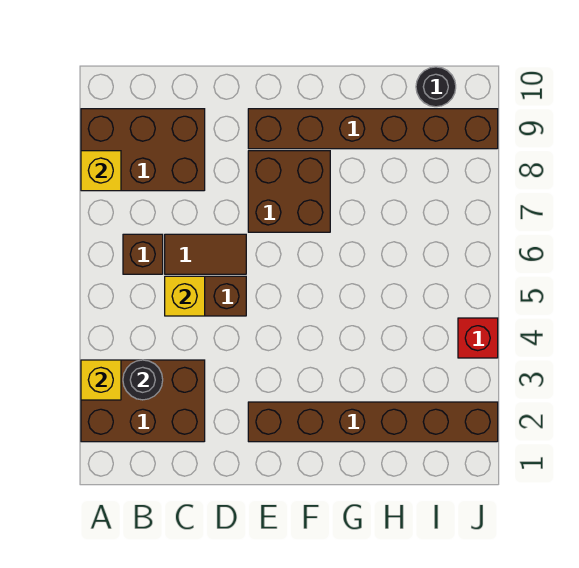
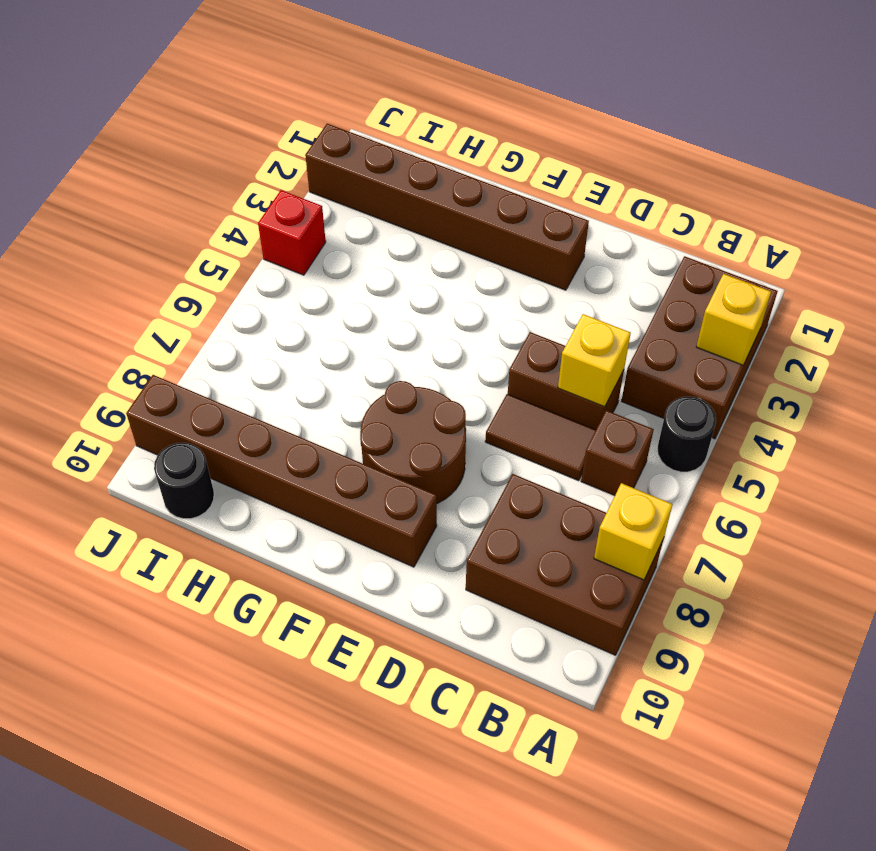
brown 2x3 brick [81,360,205,442] -> brown 2x3 brick turned to [622,256,778,439]
black 1x1 round brick [123,360,163,400] -> black 1x1 round brick moved to [657,397,716,472]
brown 2x2 brick [248,151,330,232] -> brown 2x2 round brick [360,381,466,503]

